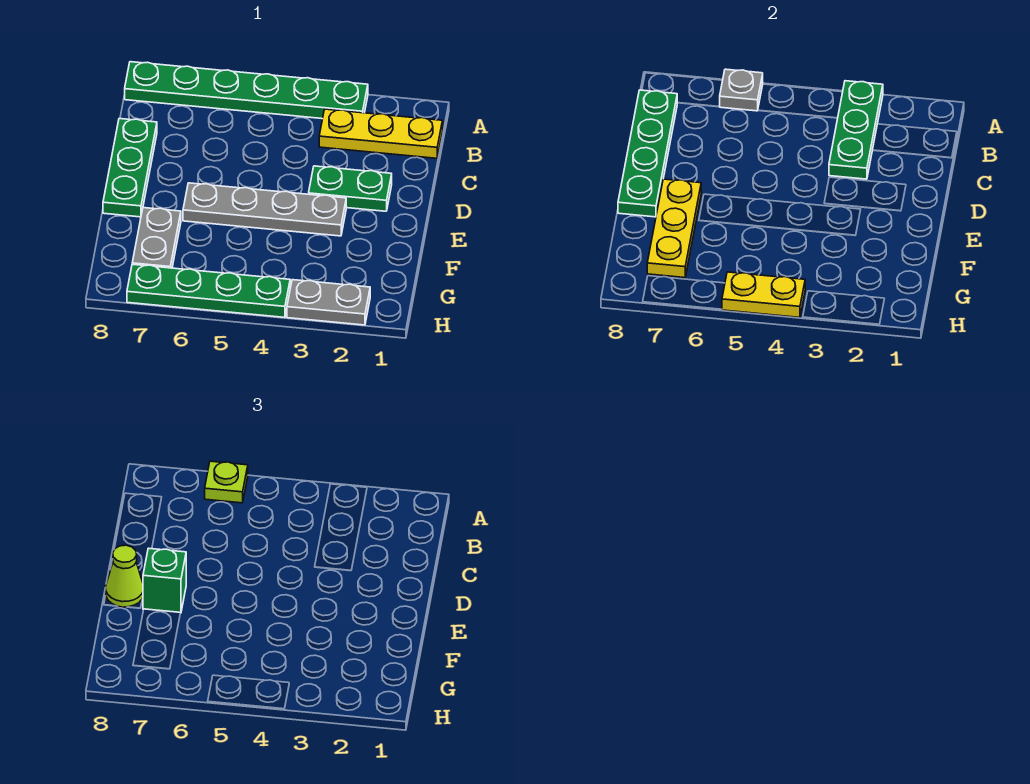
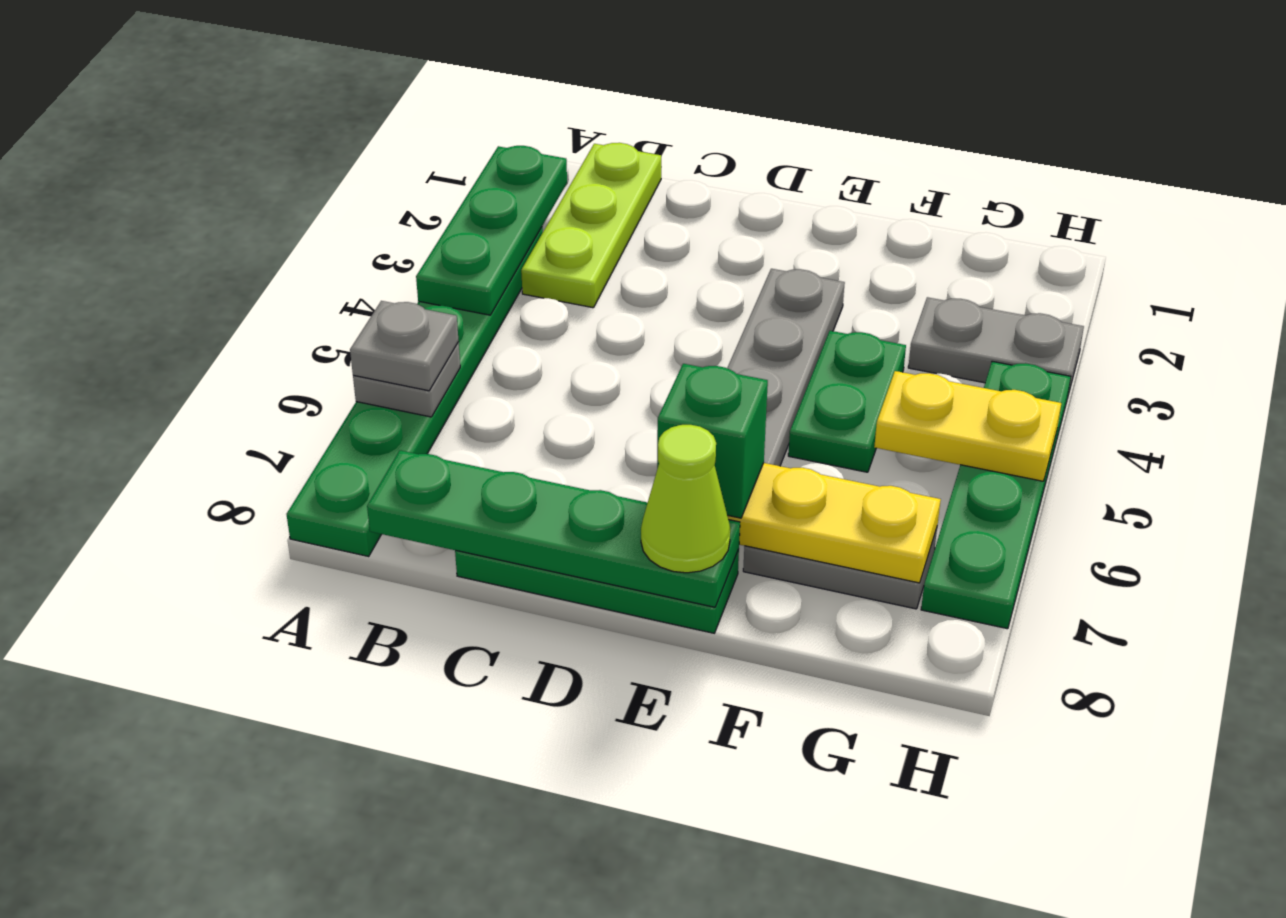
green 1x3 plate [829,81,883,179] -> green 1x3 plate turned to [416,146,567,315]
lime 1x1 plate [205,461,248,503] -> grey 1x1 plate [350,301,458,391]
yellow 1x3 plate [319,109,443,158] -> lime 1x3 plate [521,143,661,308]
green 1x2 plate [309,166,392,211] -> green 1x2 plate moved to [788,331,906,472]
grey 1x2 plate [287,280,370,325] -> grey 1x2 plate turned to [908,297,1084,394]
yellow 1x2 plate [722,272,805,317] -> yellow 1x2 plate turned to [874,371,1061,481]

